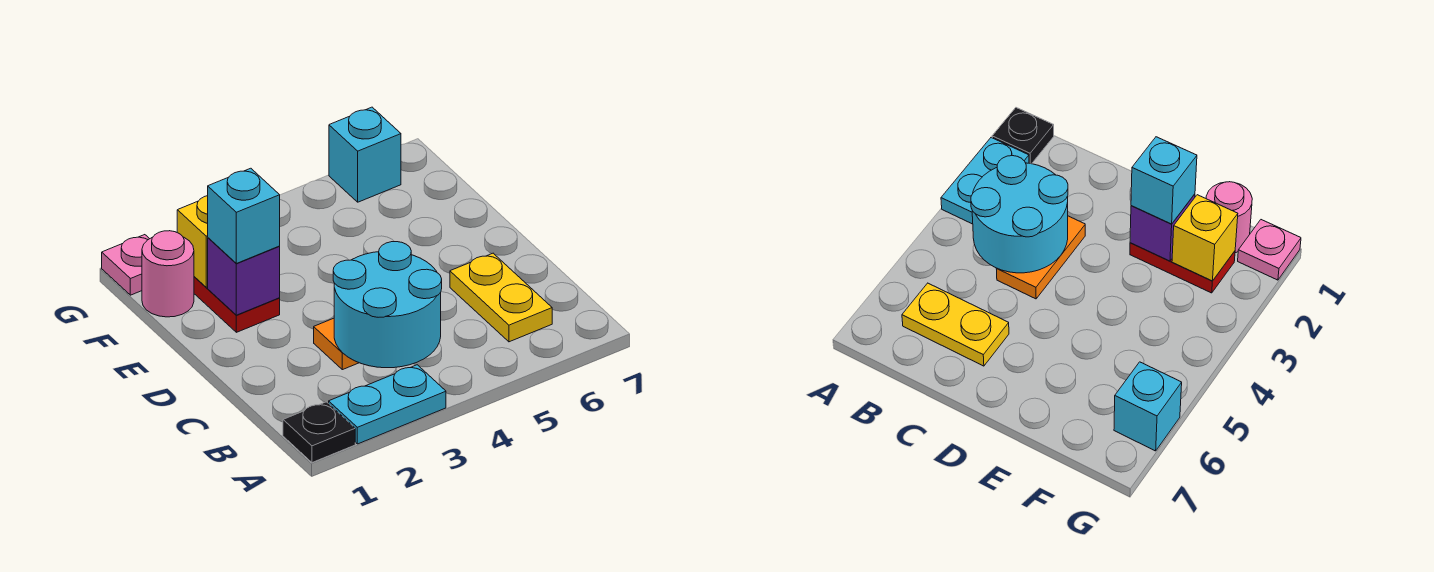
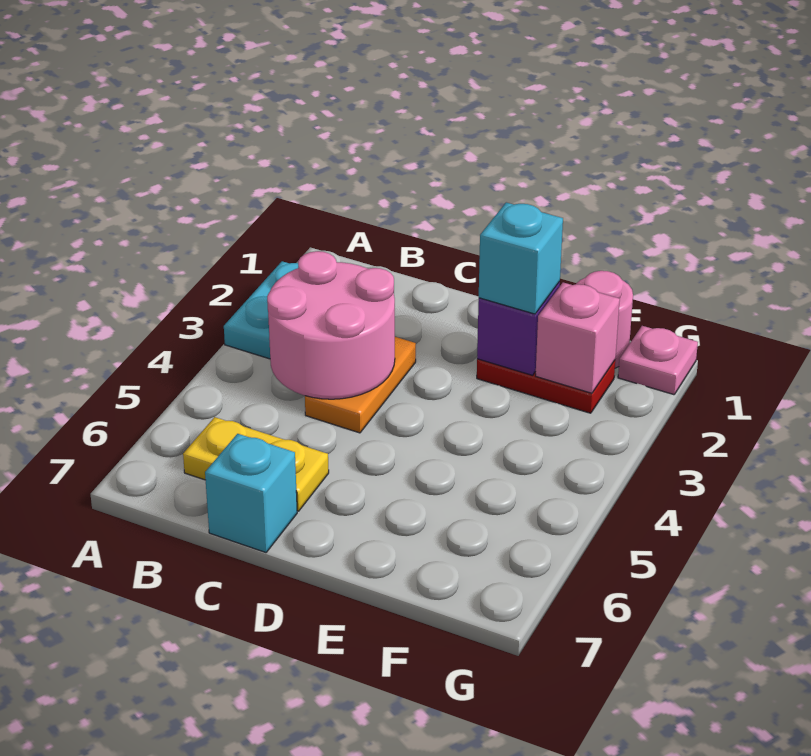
black 1x1 plate [283,402,355,463] -> none
cyan 2x2 round brick [333,242,442,368] -> pink 2x2 round brick [267,251,395,399]
yellow 1x1 brick [177,196,208,287] -> pink 1x1 brick [536,282,620,393]
cyan 1x1 brick [329,107,401,202] -> cyan 1x1 brick moved to [205,434,297,553]

